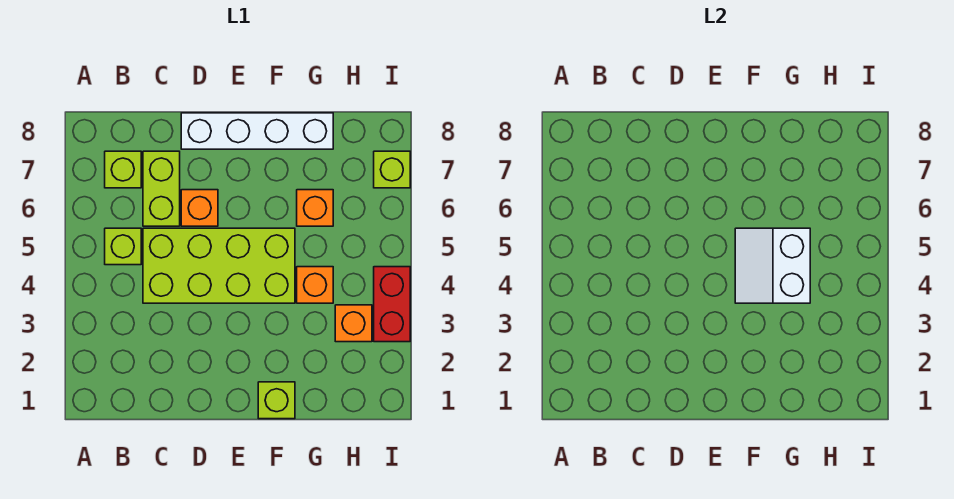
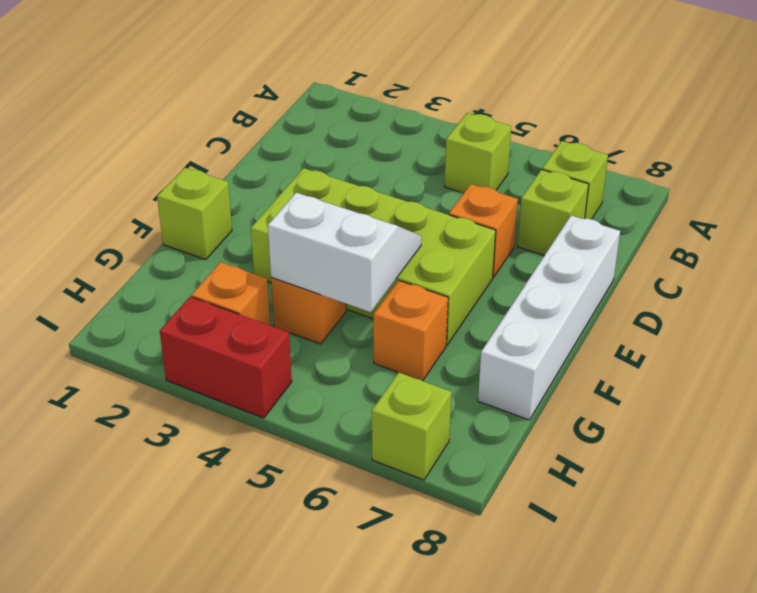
lime 2x4 brick [143,228,295,303] -> lime 2x4 brick turned to [251,168,496,345]
lime 1x2 brick [143,151,180,226] -> lime 1x1 brick [517,170,589,256]

